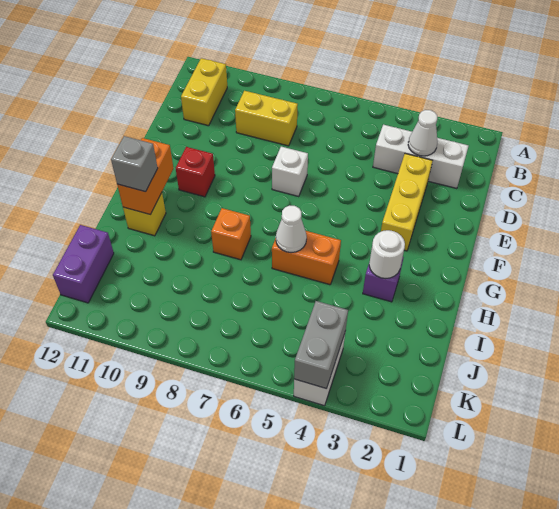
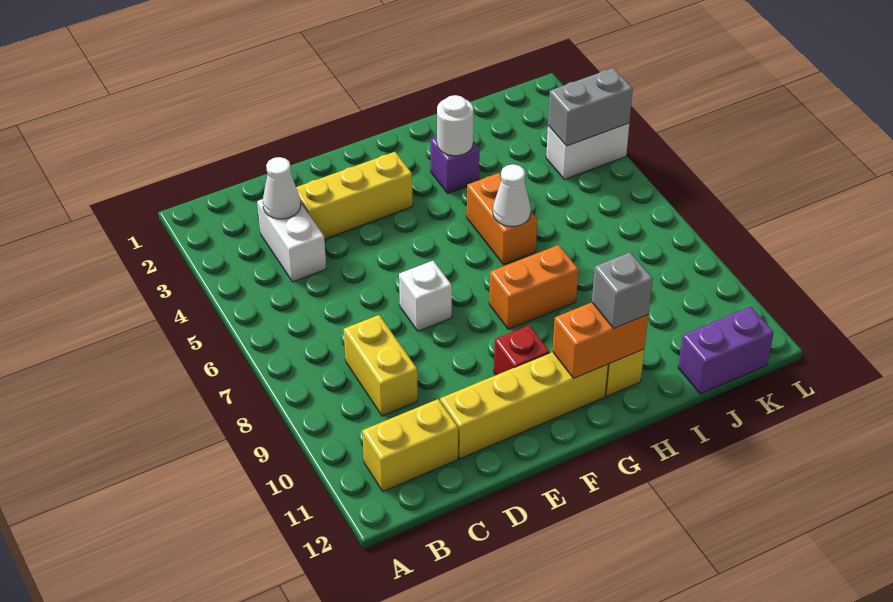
white 1x3 brick [373,125,468,189] -> white 1x2 brick [257,199,326,282]
none -> yellow 1x4 brick [440,352,608,459]
orange 1x1 brick [211,208,251,260] -> orange 1x2 brick [489,245,578,329]

